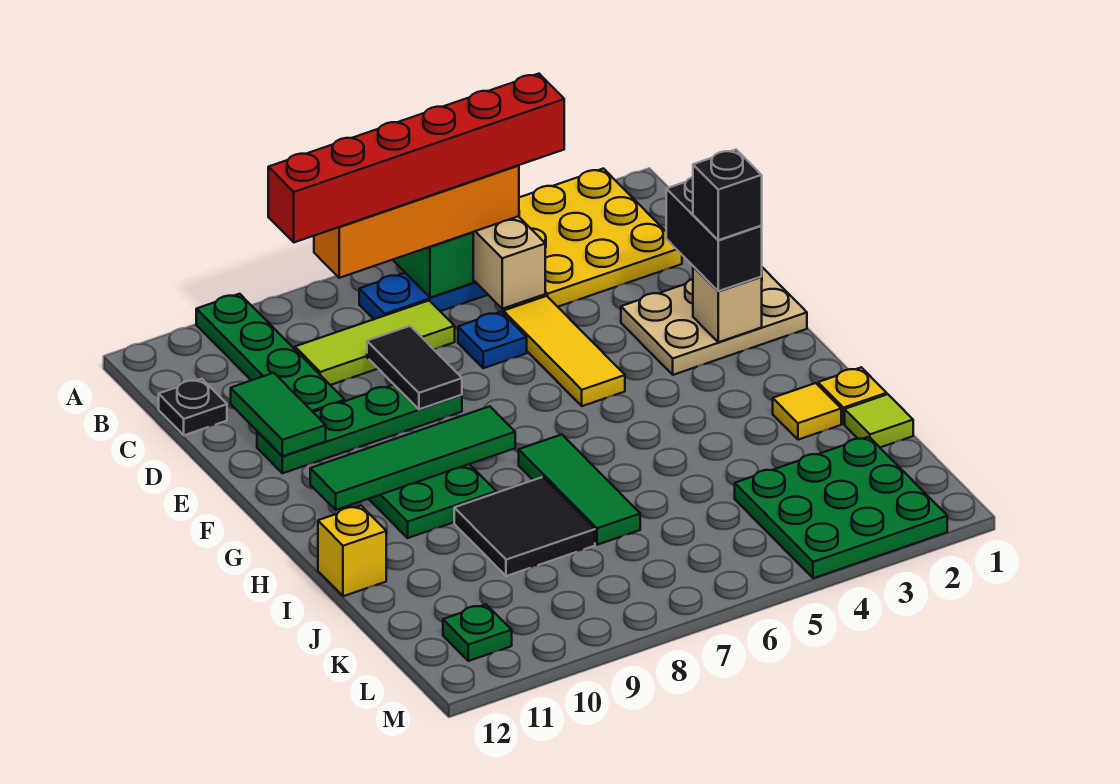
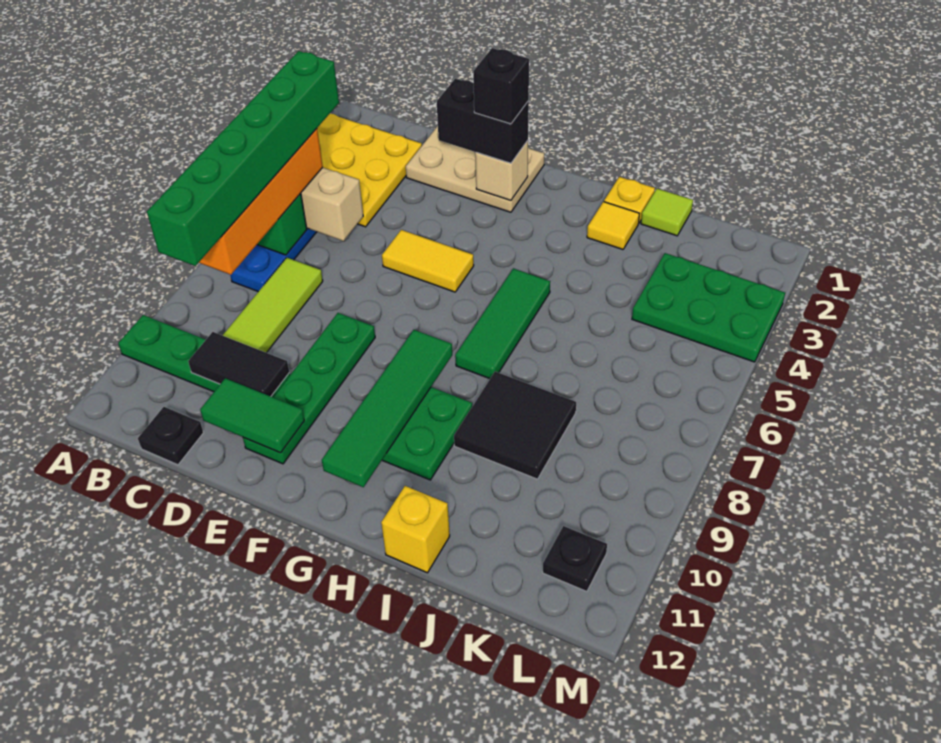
red 1x6 brick [268,74,564,242] -> green 1x6 brick [147,51,339,266]
yellow 1x3 tile [503,296,625,406] -> yellow 1x2 tile [382,230,474,292]
blue 1x1 plate [458,312,527,368] -> none
black 1x2 tile [367,326,462,409] -> black 1x2 tile moved to [188,332,289,396]
tan 2x3 plate [621,267,807,375] -> tan 2x3 plate turned to [406,126,544,212]
green 1x3 tile [519,435,640,545] -> green 1x3 tile turned to [455,268,550,379]
green 3x3 plate [735,437,947,578] -> green 2x3 plate [632,253,785,362]
green 1x1 plate [443,605,512,661] -> black 1x1 plate [543,526,607,592]

